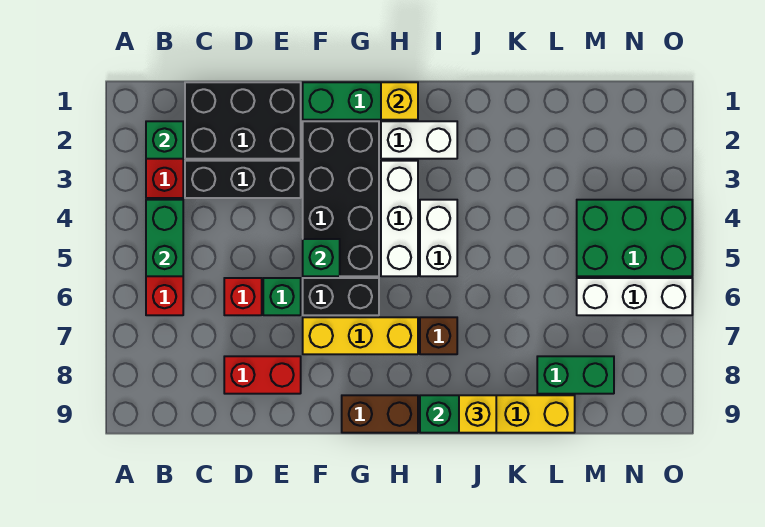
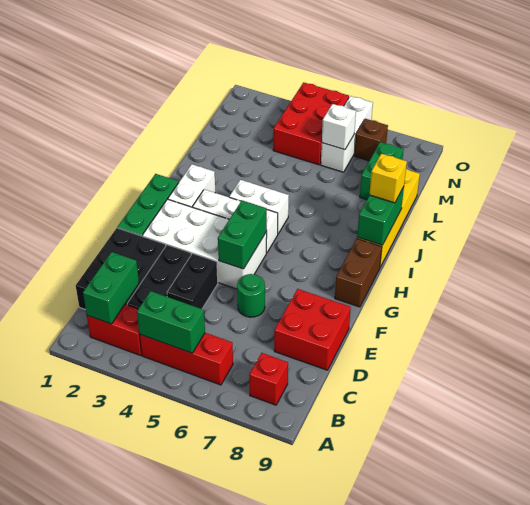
green 1x1 brick [146,121,183,159] -> green 1x2 brick [83,252,139,324]
red 1x1 brick [224,278,262,315] -> red 1x1 brick moved to [249,353,288,405]
red 1x2 brick [224,356,301,394] -> red 2x2 brick [274,289,351,370]
green 1x1 brick [263,278,301,315] -> green 1x1 round brick [237,274,265,317]
black 2x4 brick [303,121,379,276] -> white 2x4 brick [142,199,267,289]
green 1x1 brick [303,239,340,276] -> green 1x2 brick [218,200,267,269]
black 1x2 brick [303,278,379,315] -> black 1x2 brick moved to [167,253,218,309]
yellow 1x3 brick [303,317,418,354] -> none
yellow 1x1 brick [381,82,418,120] -> none
brown 1x1 brick [420,317,457,354] -> brown 1x1 brick moved to [354,119,388,161]
green 2x3 brick [577,200,692,276] -> red 2x3 brick [273,82,349,165]
none -> white 1x1 brick [322,104,356,150]

